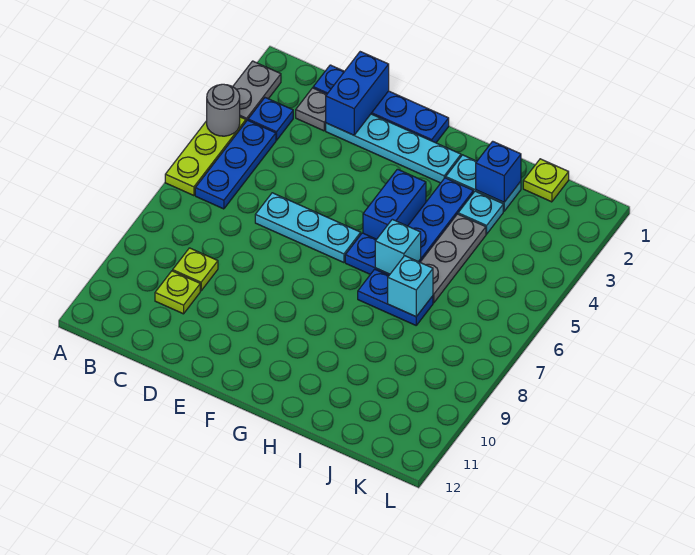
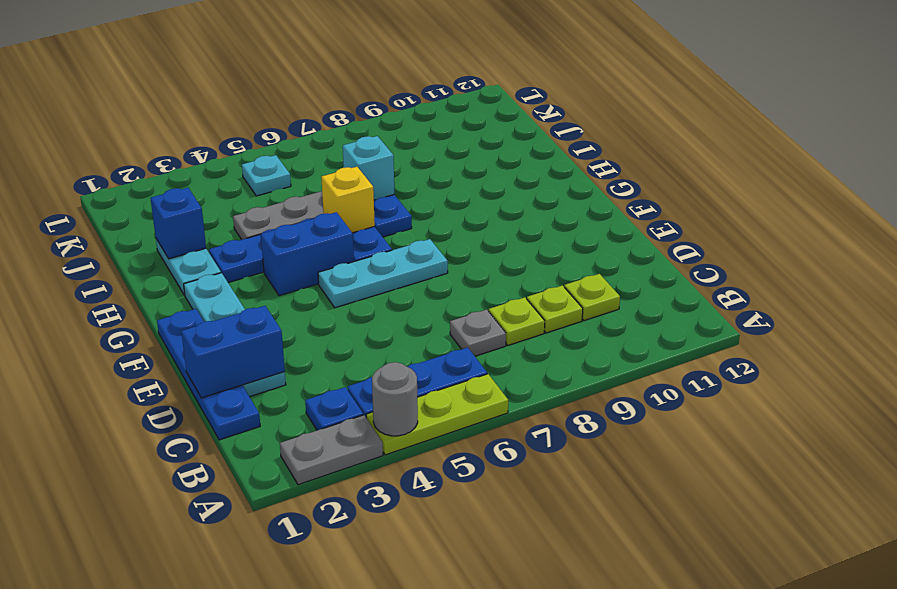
grey 1x1 plate [296,88,327,131] -> grey 1x1 plate moved to [450,310,506,356]
cyan 1x3 plate [255,193,361,263] -> cyan 1x3 plate turned to [318,239,448,308]
cyan 1x1 brick [375,219,421,274] -> yellow 1x1 brick [321,167,375,233]
cyan 1x1 plate [458,191,503,234] -> cyan 1x1 plate moved to [242,155,291,196]
lime 1x1 plate [523,159,569,202] -> lime 1x1 plate moved to [489,297,545,345]

